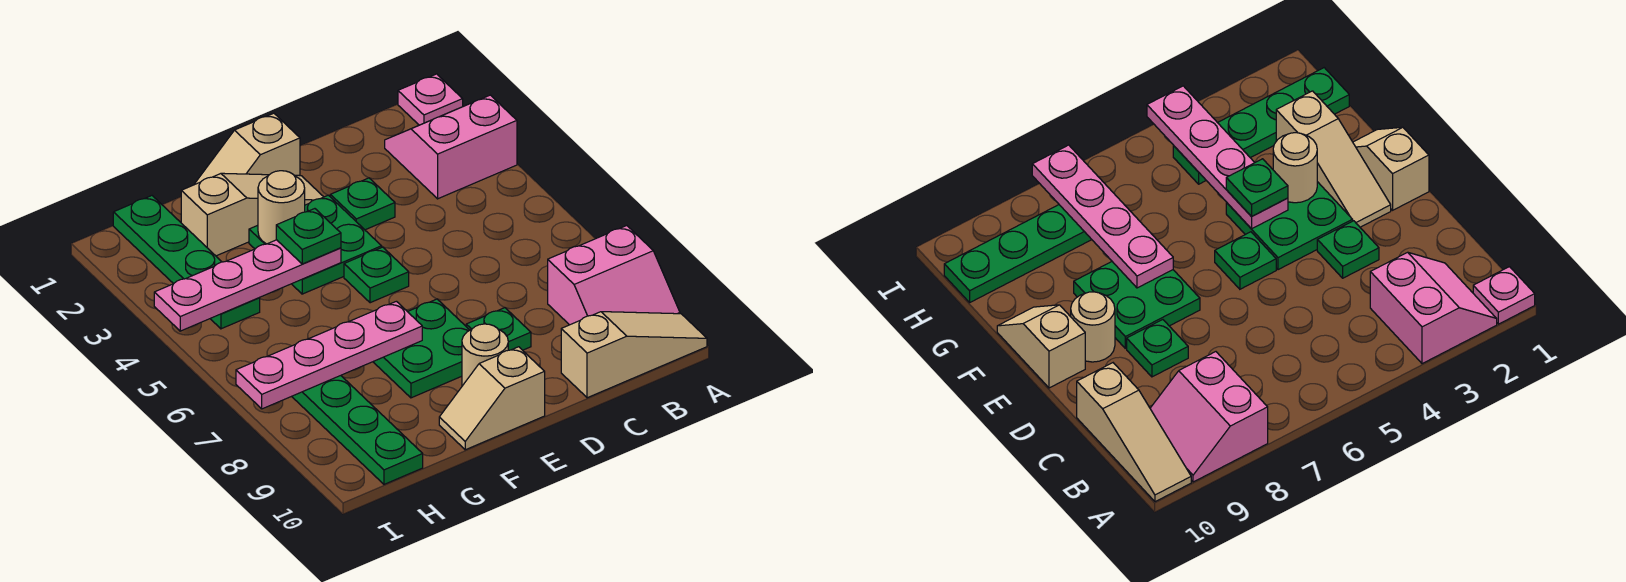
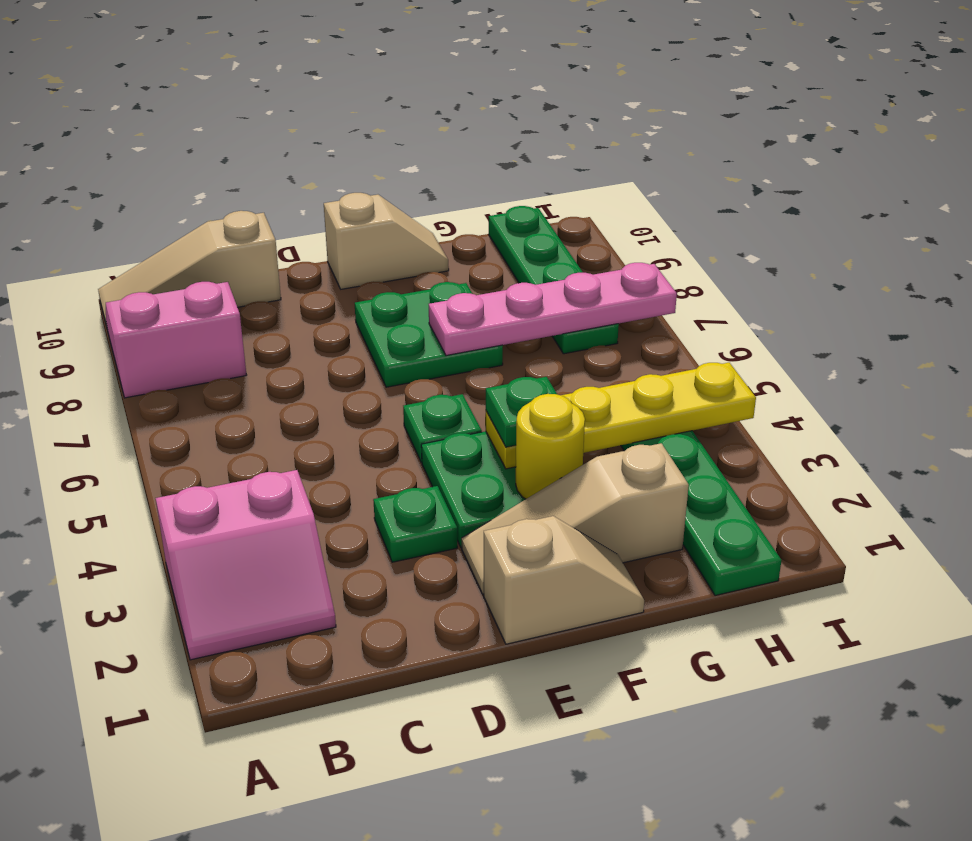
pink 1x1 plate [398,74,463,125] -> none
green 1x1 plate [466,308,531,350] -> none
tan 1x1 round brick [462,324,508,386] -> none
tan 1x1 round brick [258,171,305,244] -> yellow 1x1 round brick [516,394,585,499]
pink 1x4 plate [154,240,341,331] -> yellow 1x4 plate [486,363,756,469]

